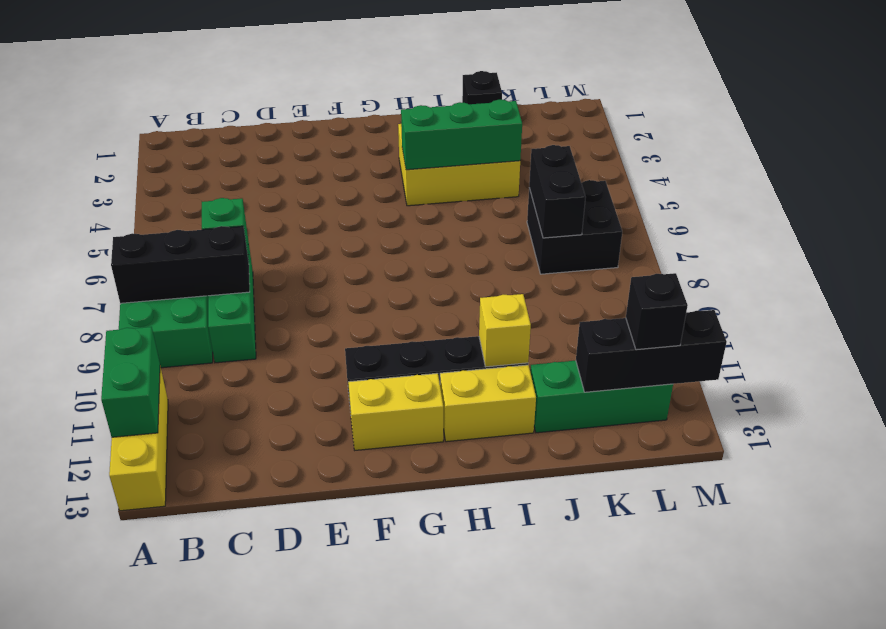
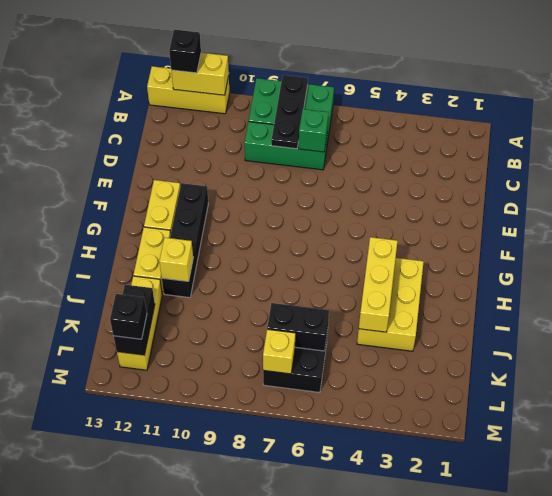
black 1x3 brick [111,226,250,303] -> black 1x3 plate [271,75,308,149]
green 1x2 brick [101,327,160,437] -> yellow 1x2 brick [171,53,229,95]
green 1x3 brick [401,100,522,170] -> yellow 1x3 brick [359,237,397,332]
black 1x1 brick [462,71,502,104] -> black 1x1 brick moved to [169,30,201,73]
green 1x3 brick [530,361,673,433] -> yellow 1x3 brick [117,276,162,370]
black 1x3 brick [576,310,727,392] -> black 1x2 brick [114,285,155,355]
none -> yellow 1x1 brick [263,329,295,374]

